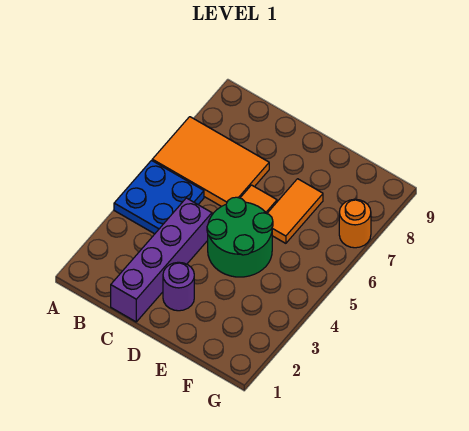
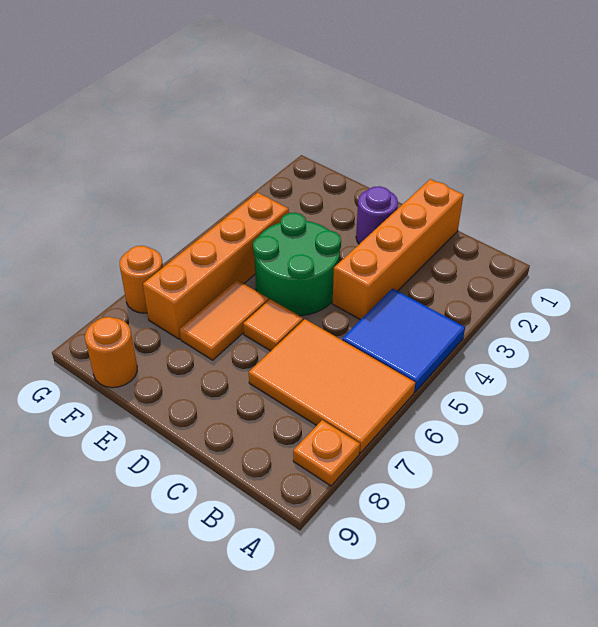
blue 2x2 plate [114,160,204,234] -> blue 2x2 tile [342,289,465,392]
none -> orange 1x1 plate [293,420,360,486]
purple 1x4 brick [111,198,212,322] -> orange 1x4 brick [333,179,463,320]
none -> orange 1x4 brick [143,193,289,339]
none -> orange 1x1 round brick [85,317,137,388]

